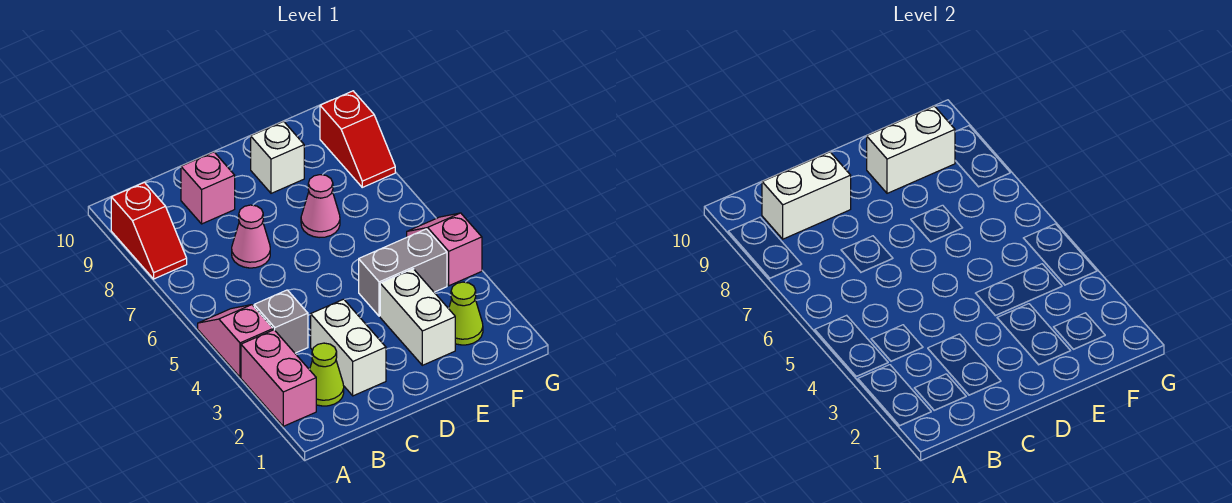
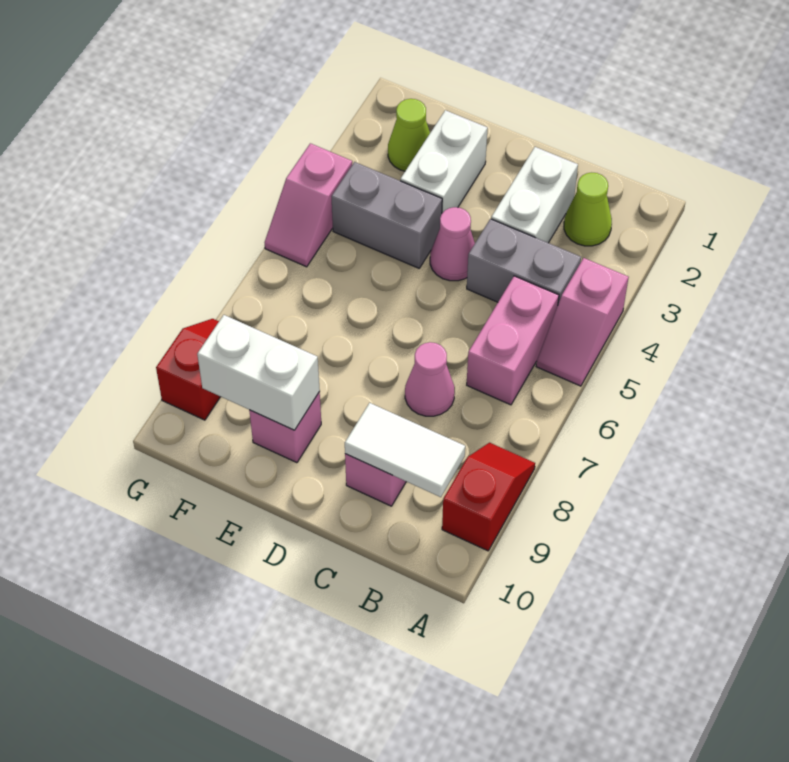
pink 1x2 brick [241,330,316,426] -> pink 1x2 brick moved to [467,276,559,405]
grey 1x1 brick [254,290,308,353] -> grey 1x2 brick [467,219,581,304]
white 1x2 brick [762,152,851,239] -> white 1x2 tile [345,403,465,497]
pink 1x1 cone [301,175,340,238] -> pink 1x1 cone moved to [430,207,475,281]
white 1x1 brick [251,121,304,193] -> pink 1x1 brick [249,392,321,463]

